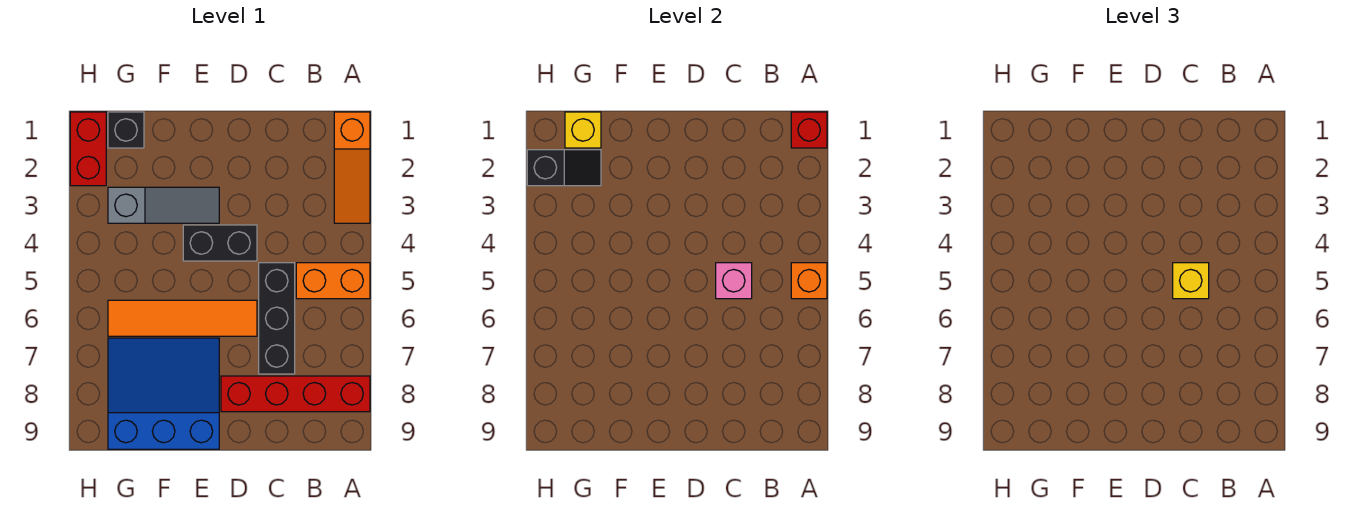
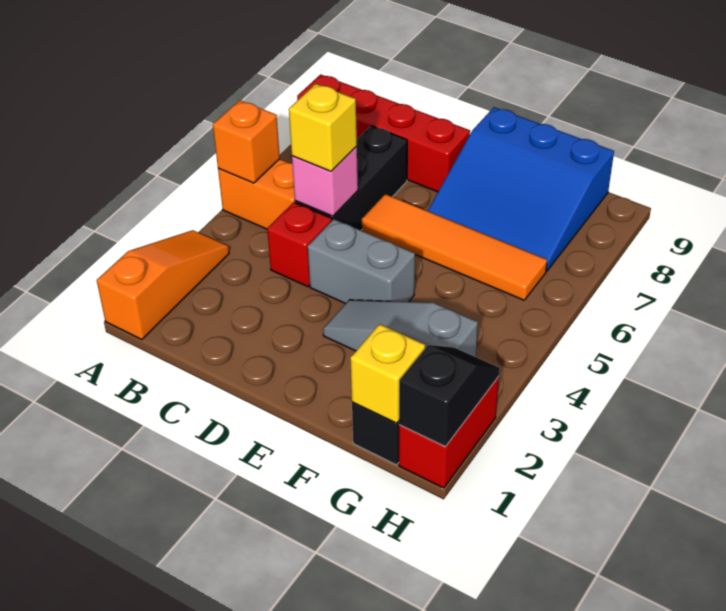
red 1x1 brick [791,112,827,148] -> red 1x1 brick moved to [267,202,332,287]
black 1x2 brick [183,225,257,261] -> grey 1x2 brick [308,219,415,304]
black 1x2 slope [527,150,601,186] -> black 1x2 slope turned to [399,345,500,447]

